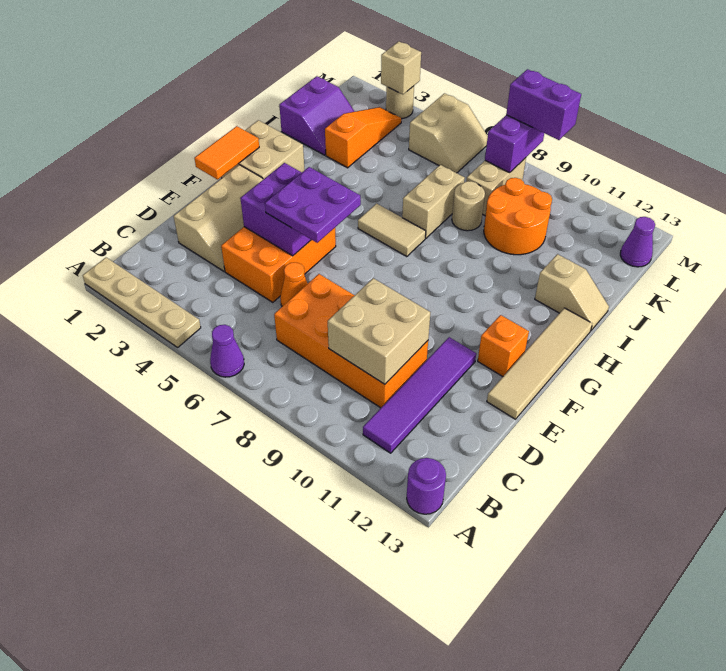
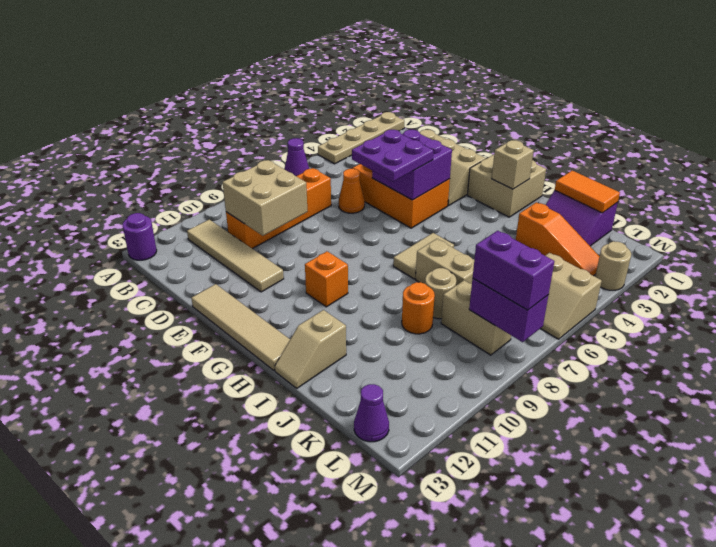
purple 1x4 tile [363,337,476,453] -> tan 1x4 tile [187,220,284,292]
orange 2x4 brick [274,274,428,408] -> orange 1x4 brick [226,168,331,249]
orange 1x2 tile [194,126,259,179] -> orange 1x2 tile moved to [555,171,620,213]
orange 1x1 brick [478,315,529,376] -> orange 1x1 brick moved to [305,251,348,307]
orange 2x2 round brick [484,178,552,255] -> orange 1x1 round brick [402,282,435,334]
tan 1x1 brick [381,42,421,94] -> tan 1x1 brick moved to [492,140,534,189]
purple 1x2 brick [506,69,581,140] -> purple 1x2 brick turned to [473,231,554,310]

